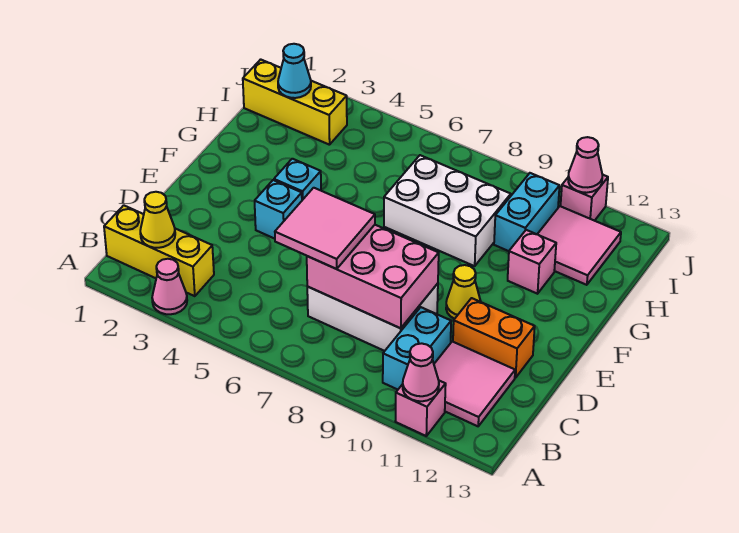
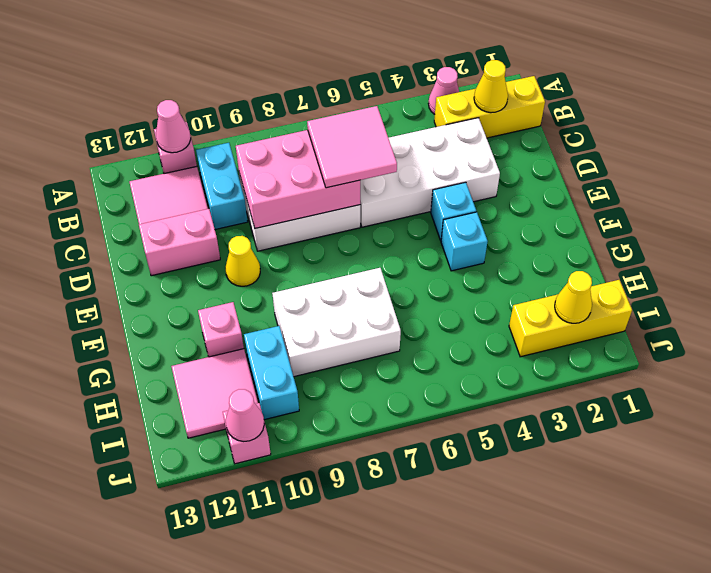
none -> white 2x4 brick [360,118,500,227]
orange 1x2 brick [453,298,535,378] -> pink 1x2 brick [139,209,220,276]
cyan 1x1 cone [278,44,311,98] -> yellow 1x1 cone [555,271,592,323]

